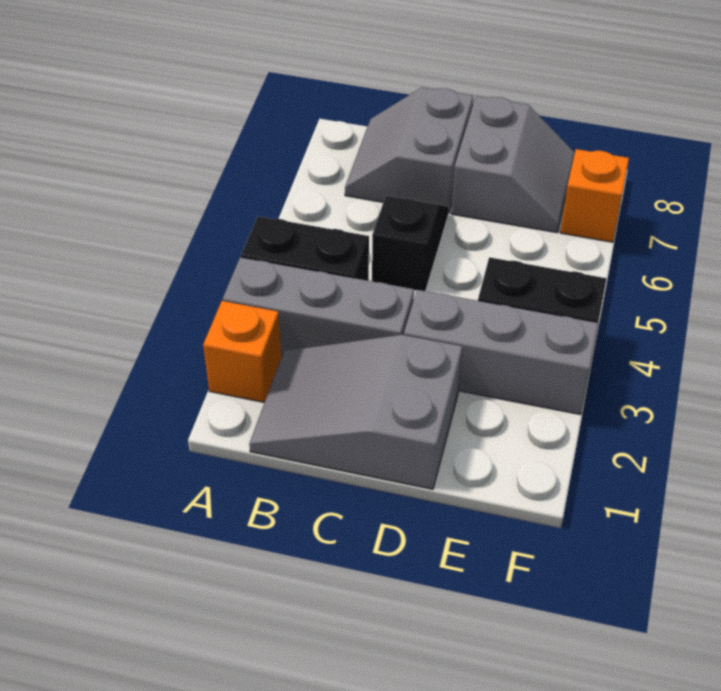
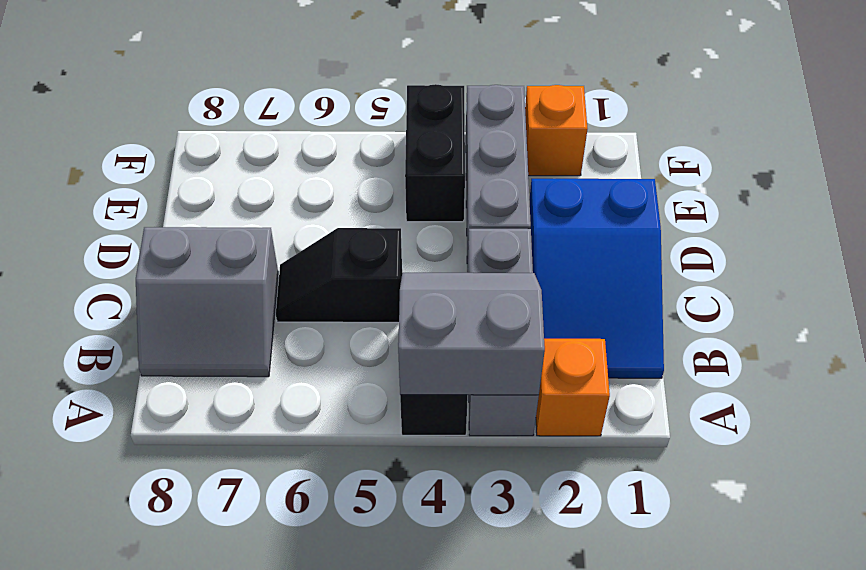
grey 2x3 slope [249,335,462,489] -> blue 2x3 slope [529,179,664,378]
grey 2x2 slope [451,96,575,233] -> grey 2x2 slope moved to [398,273,545,395]
orange 1x1 brick [560,149,629,242] -> orange 1x1 brick moved to [525,85,588,176]

